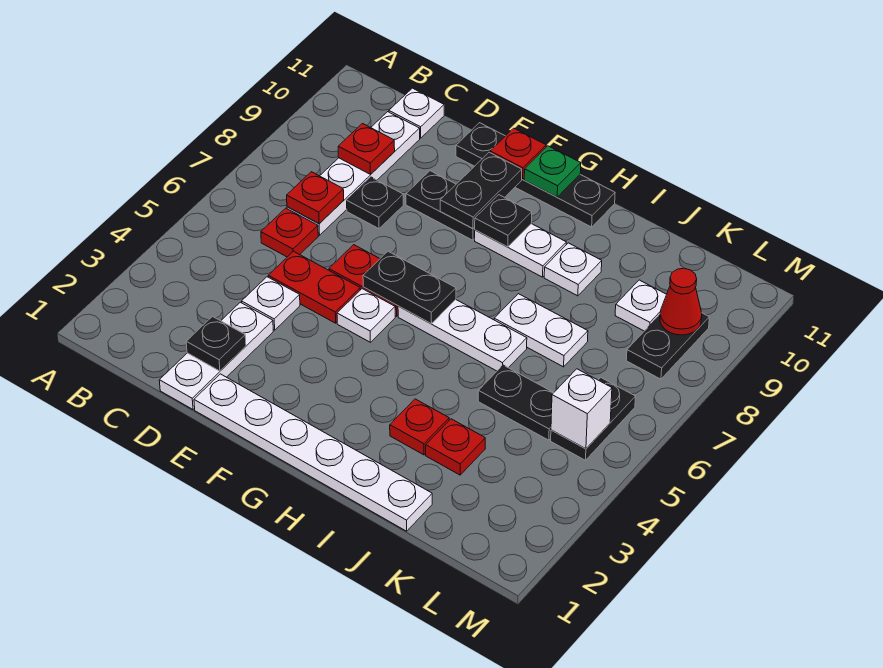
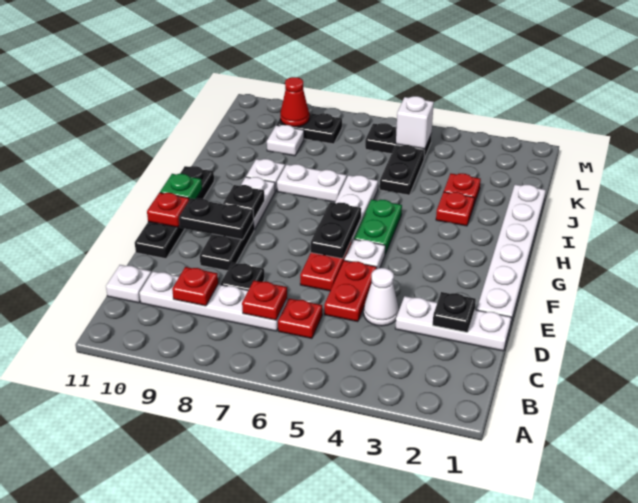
white 1x1 plate [242,277,300,330] -> white 1x1 cone [364,268,399,326]
none -> green 1x2 plate [354,199,402,254]
white 1x2 plate [494,294,588,367] -> white 1x2 plate turned to [277,164,347,202]

